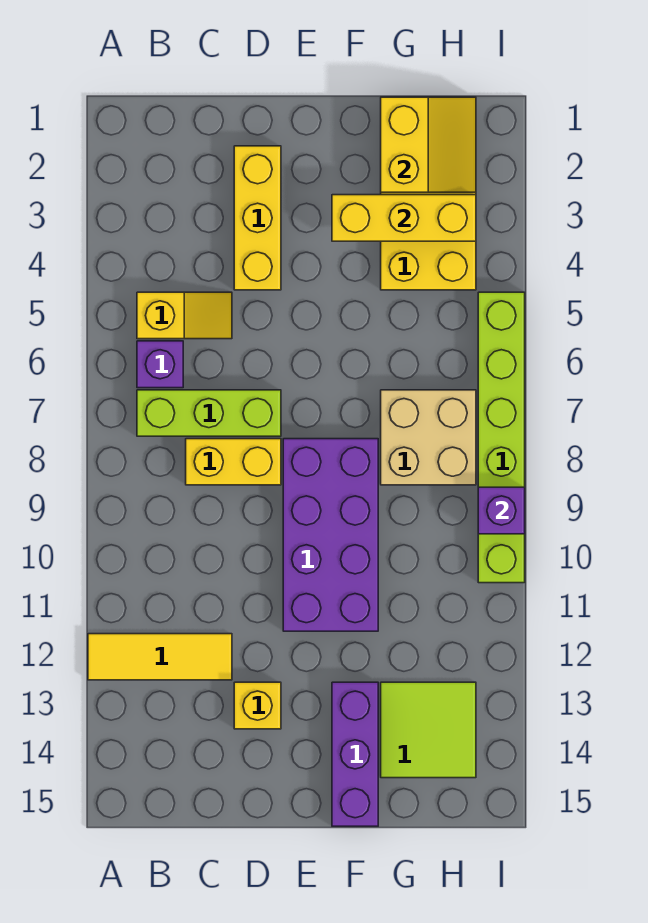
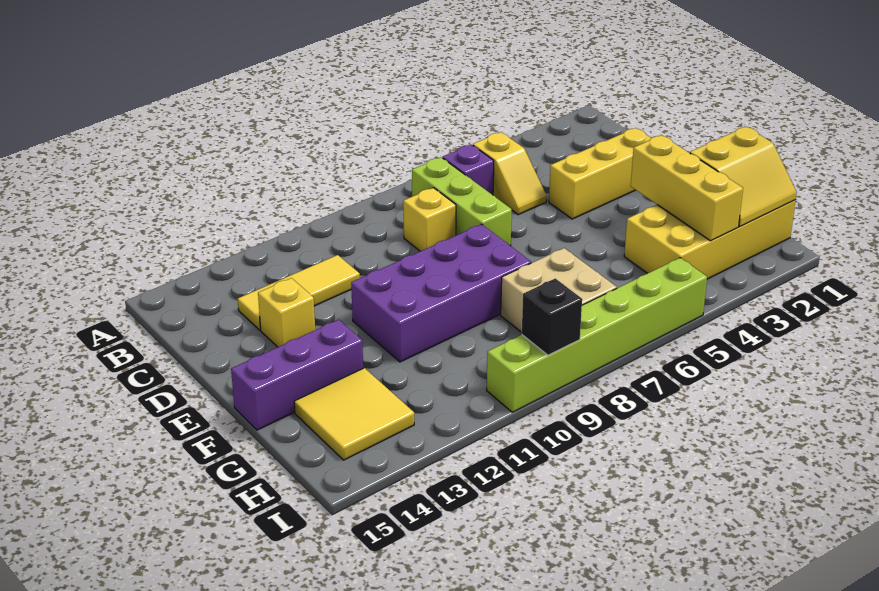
yellow 1x3 tile [88,634,232,680] -> yellow 1x3 tile turned to [238,255,360,330]
yellow 1x2 brick [186,439,281,485] -> yellow 1x1 brick [403,188,456,251]
lime 2x2 tile [381,682,476,778] -> yellow 2x2 tile [294,368,414,460]
purple 1x1 brick [478,487,525,534] -> black 1x1 brick [522,278,582,355]

